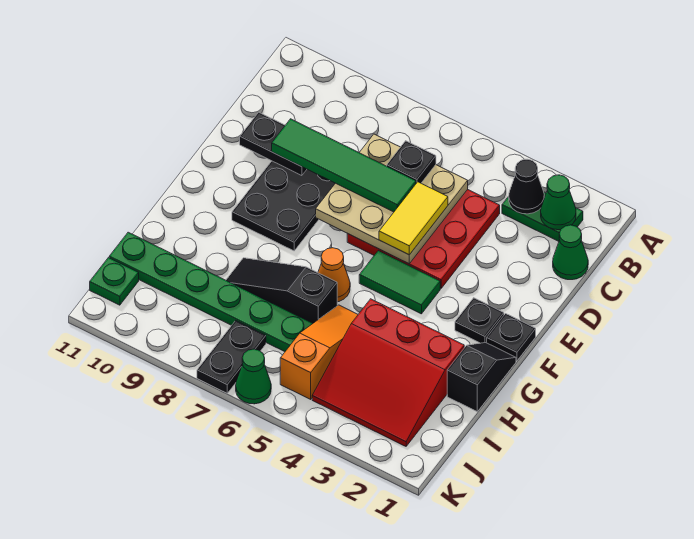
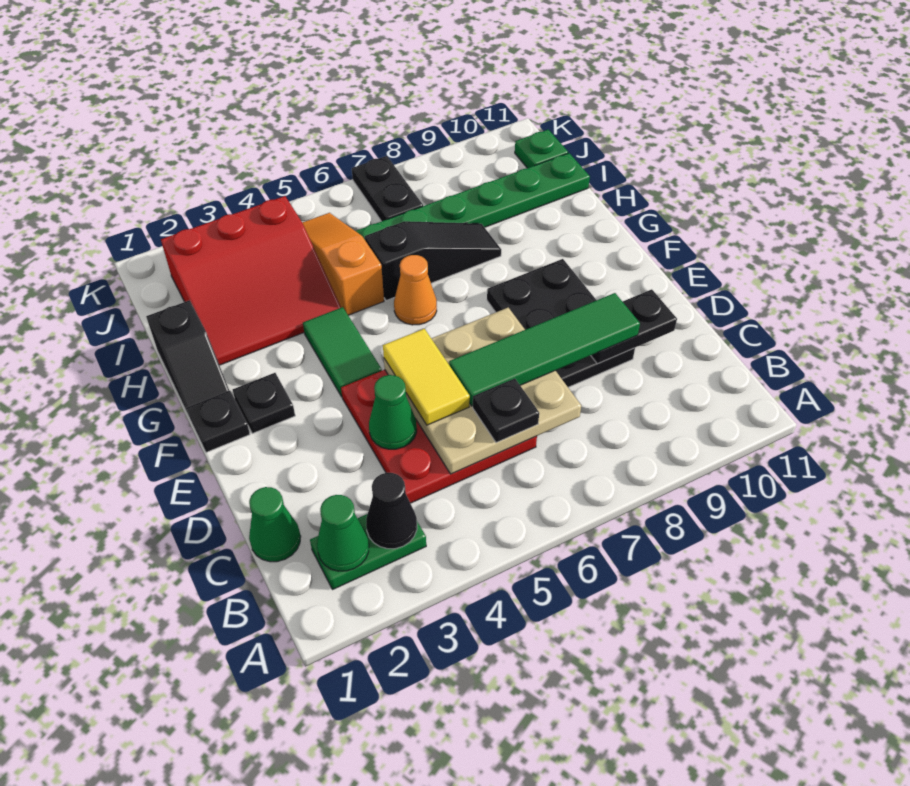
green 1x2 tile [359,251,440,314] -> green 1x2 tile turned to [303,307,382,397]
red 3x3 slope [312,299,464,446] -> red 3x3 slope turned to [161,196,341,365]
orange 1x3 slope [280,305,358,399] -> orange 1x3 slope turned to [302,213,384,315]
green 1x1 cone [236,349,271,404] -> green 1x1 cone moved to [369,375,417,449]

